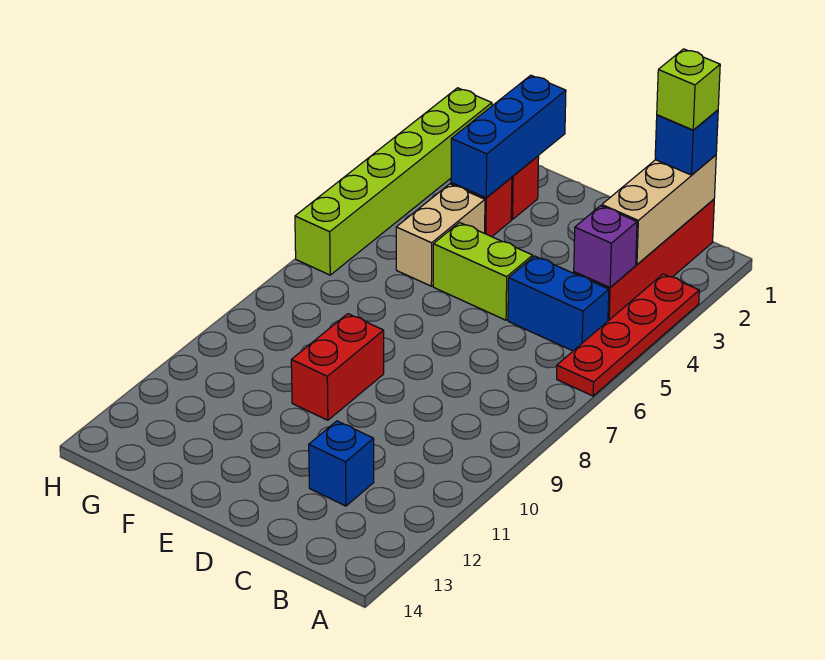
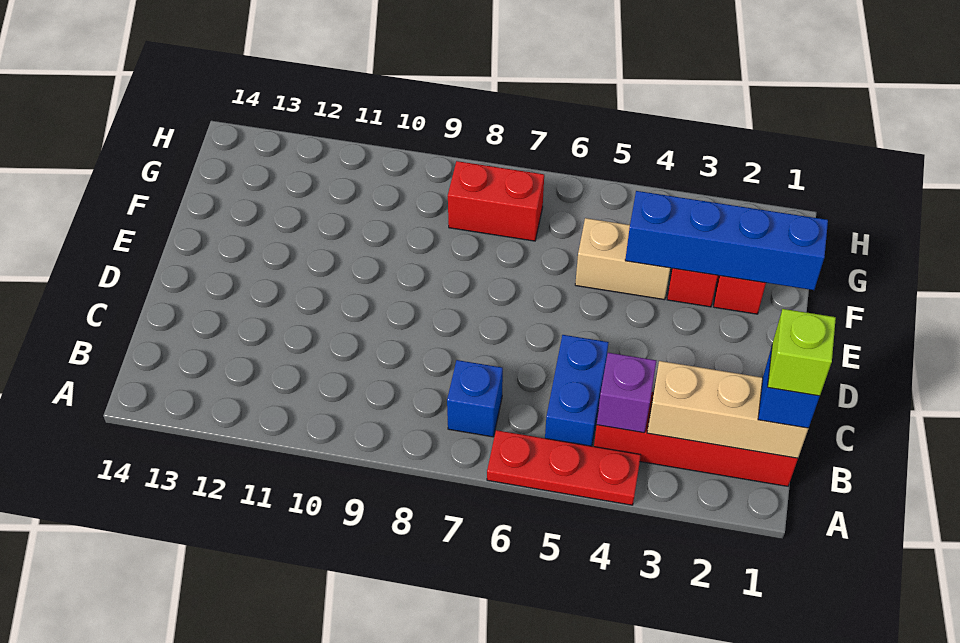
red 1x4 plate [557,274,699,396] -> red 1x3 plate [487,430,641,505]
blue 1x1 brick [309,421,374,506] -> blue 1x1 brick moved to [447,360,503,437]
lime 1x2 brick [433,222,533,320] -> none
red 1x2 brick [291,314,384,420] -> red 1x2 brick moved to [448,161,544,241]
blue 1x3 brick [451,75,566,198] -> blue 1x4 brick [625,191,828,290]
lime 1x6 brick [295,88,492,275] -> none

